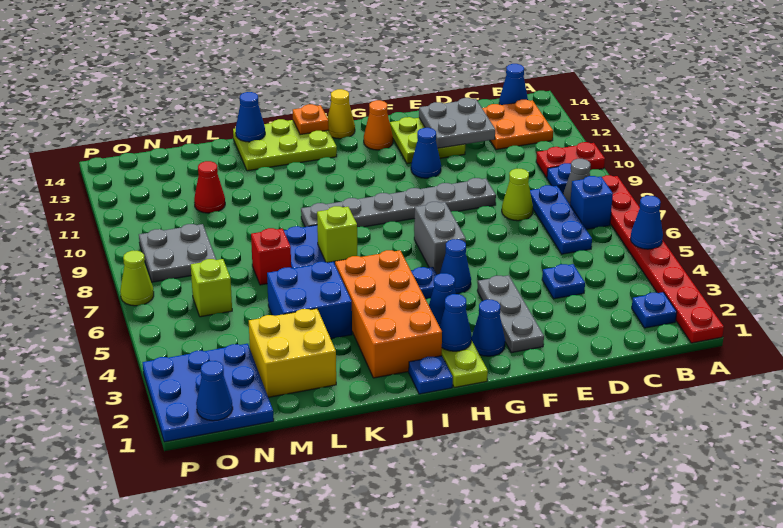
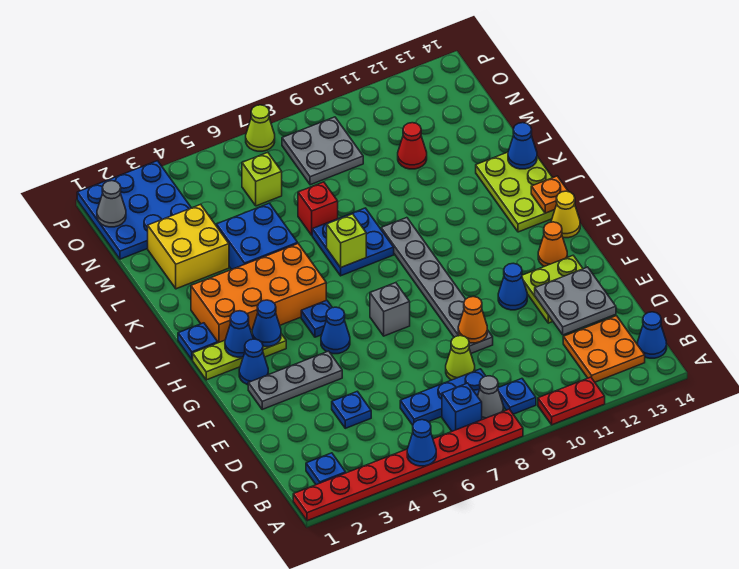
red 1x2 plate [536,142,605,178] -> red 1x2 plate turned to [538,377,605,425]
none -> orange 1x1 cone [458,297,487,343]
grey 1x2 brick [414,202,466,275] -> grey 1x1 brick [370,283,410,336]
blue 1x1 cone [196,361,233,421] -> grey 1x1 cone [97,181,126,227]

